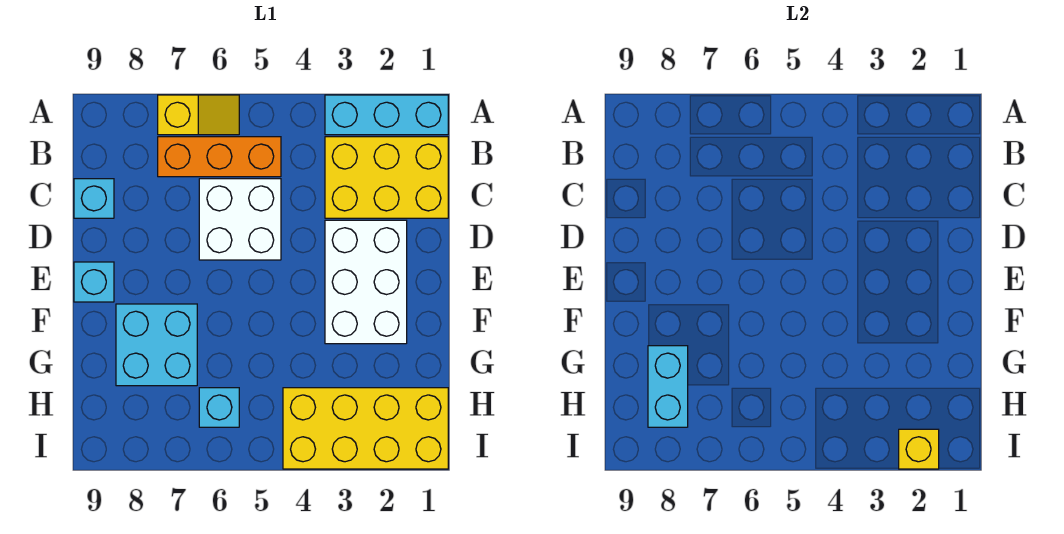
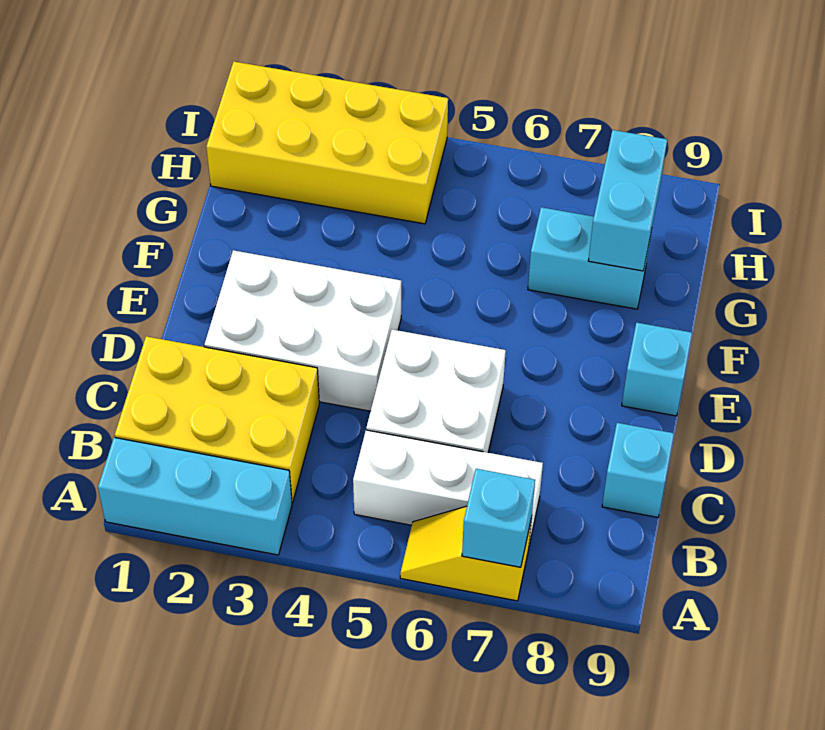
orange 1x3 brick [158,137,281,177] -> white 1x3 brick [353,430,543,545]
white 2x3 brick [325,220,407,344] -> white 2x3 brick turned to [205,250,401,411]
cyan 2x2 brick [116,304,197,386] -> cyan 1x2 brick [528,207,651,309]
cyan 1x1 brick [199,388,239,427] -> cyan 1x1 brick moved to [462,469,535,567]
yellow 1x1 brick [899,429,939,469] -> none

